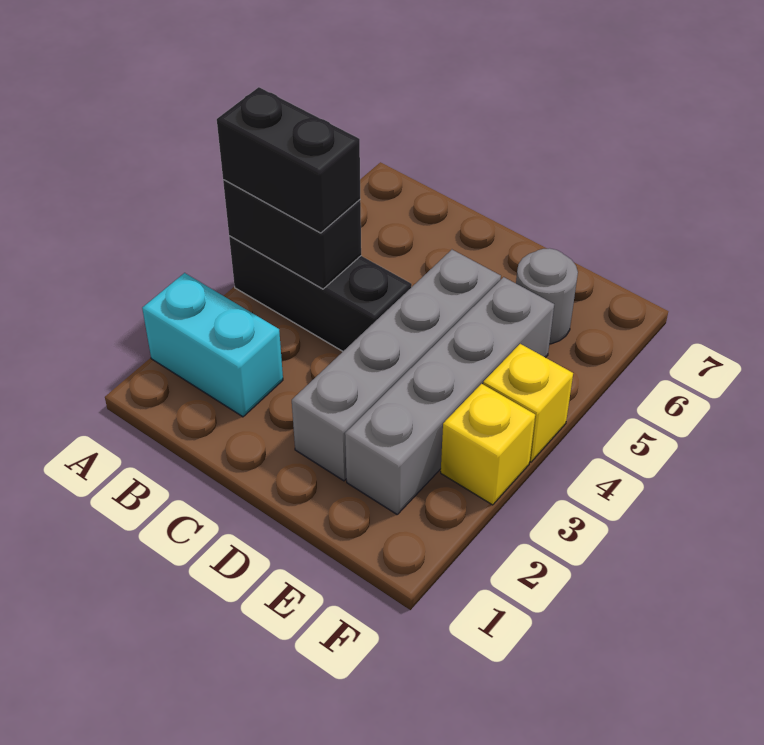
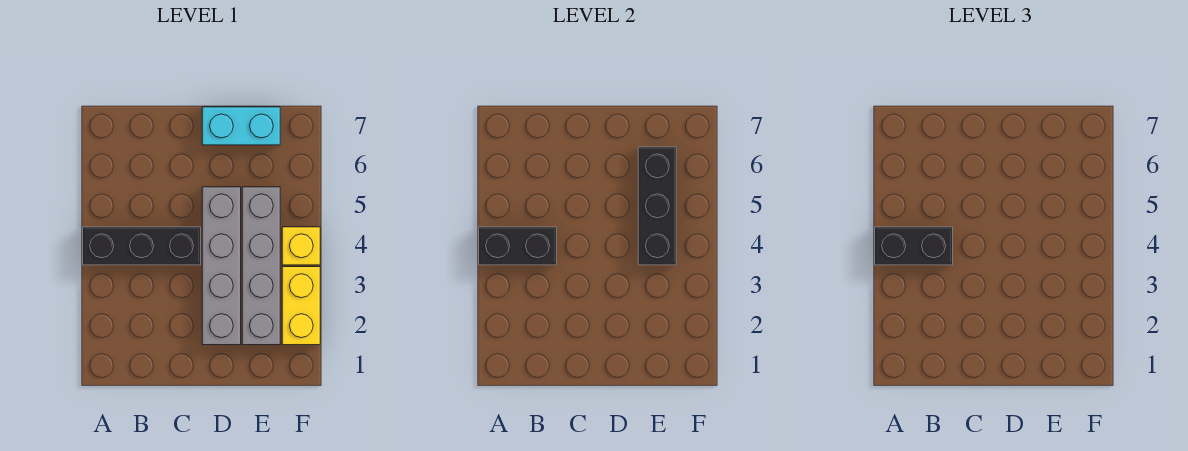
cyan 1x2 brick [142,273,283,417] -> cyan 1x2 brick moved to [202,107,280,145]
none -> black 1x3 brick [638,147,676,265]
grey 1x1 round brick [516,248,578,344] -> none
yellow 1x1 brick [441,384,535,505] -> yellow 1x2 brick [282,267,320,345]

